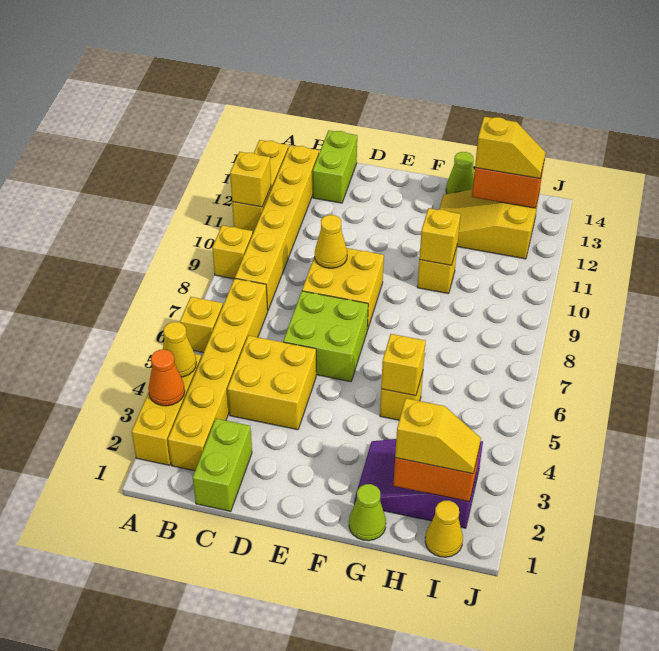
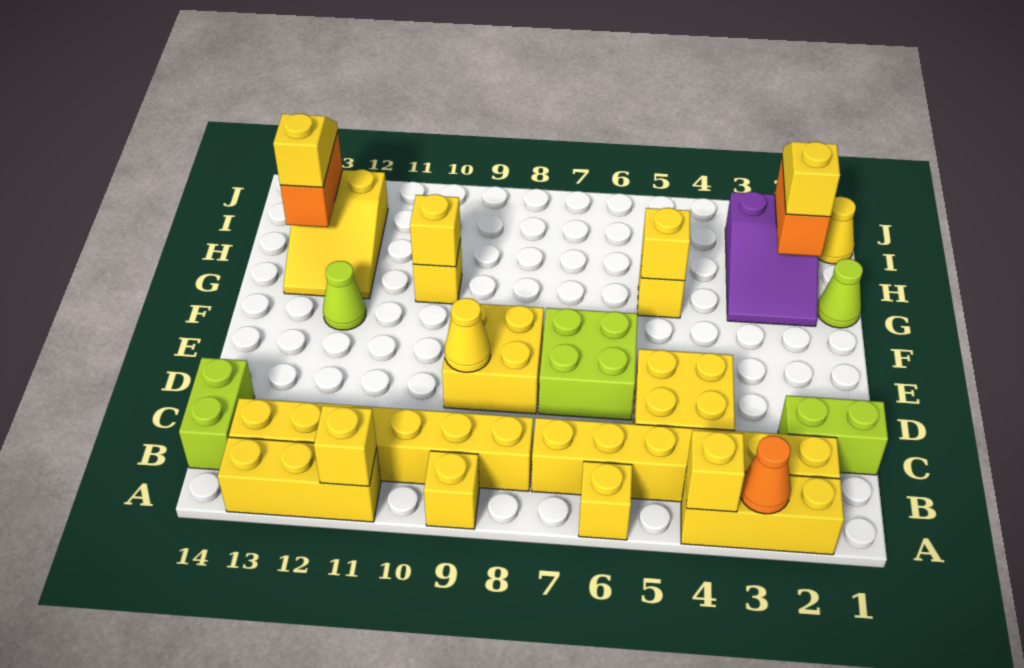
yellow 1x1 cone [163,322,196,377] -> yellow 1x1 brick [686,430,745,512]
lime 1x2 brick [313,130,357,203] -> lime 1x2 brick turned to [179,358,255,470]
lime 1x1 cone [446,152,474,194] -> lime 1x1 cone moved to [323,261,366,330]

